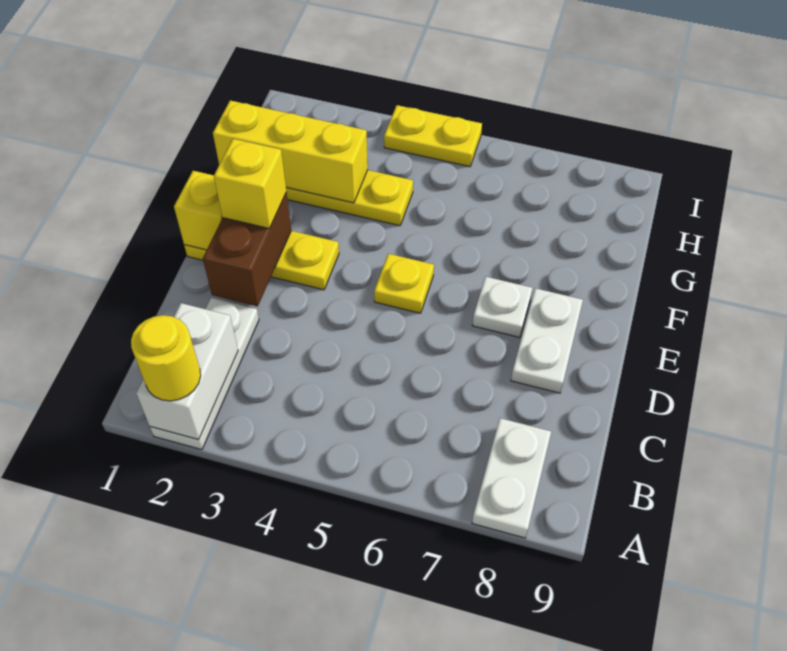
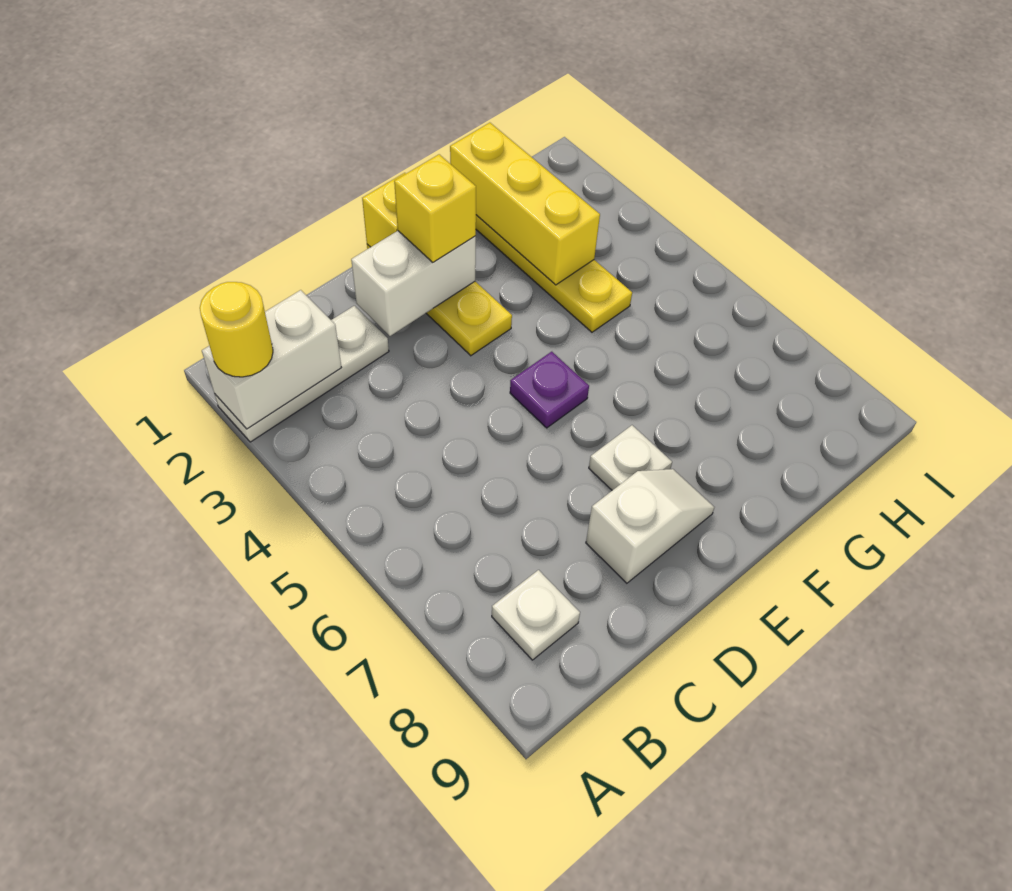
white 1x2 plate [472,418,551,538] -> white 1x1 plate [492,570,580,660]
brown 1x2 brick [203,192,291,306] -> white 1x2 brick [351,231,476,336]
white 1x2 plate [511,288,583,393] -> white 1x2 slope [586,469,714,583]
yellow 1x1 plate [374,254,434,313] -> purple 1x1 plate [510,352,589,428]
yellow 1x2 plate [384,105,482,167] -> none

